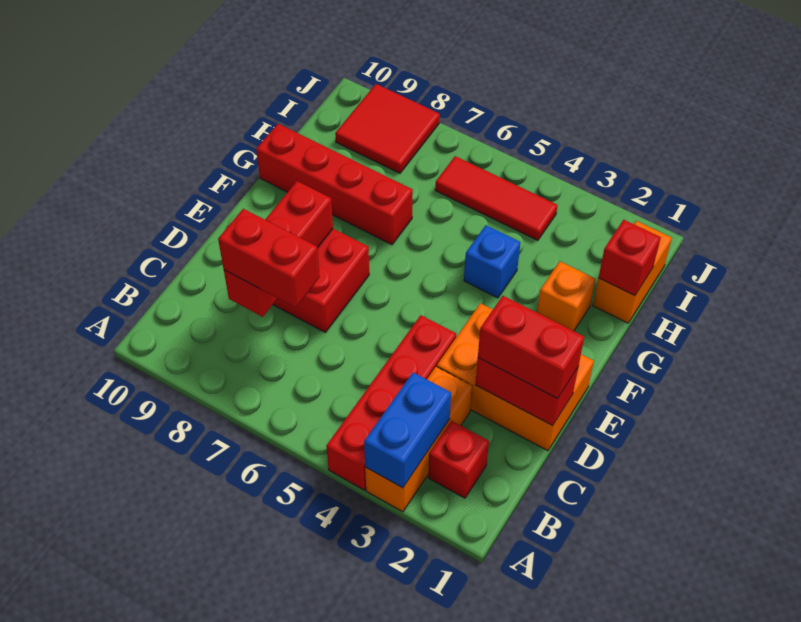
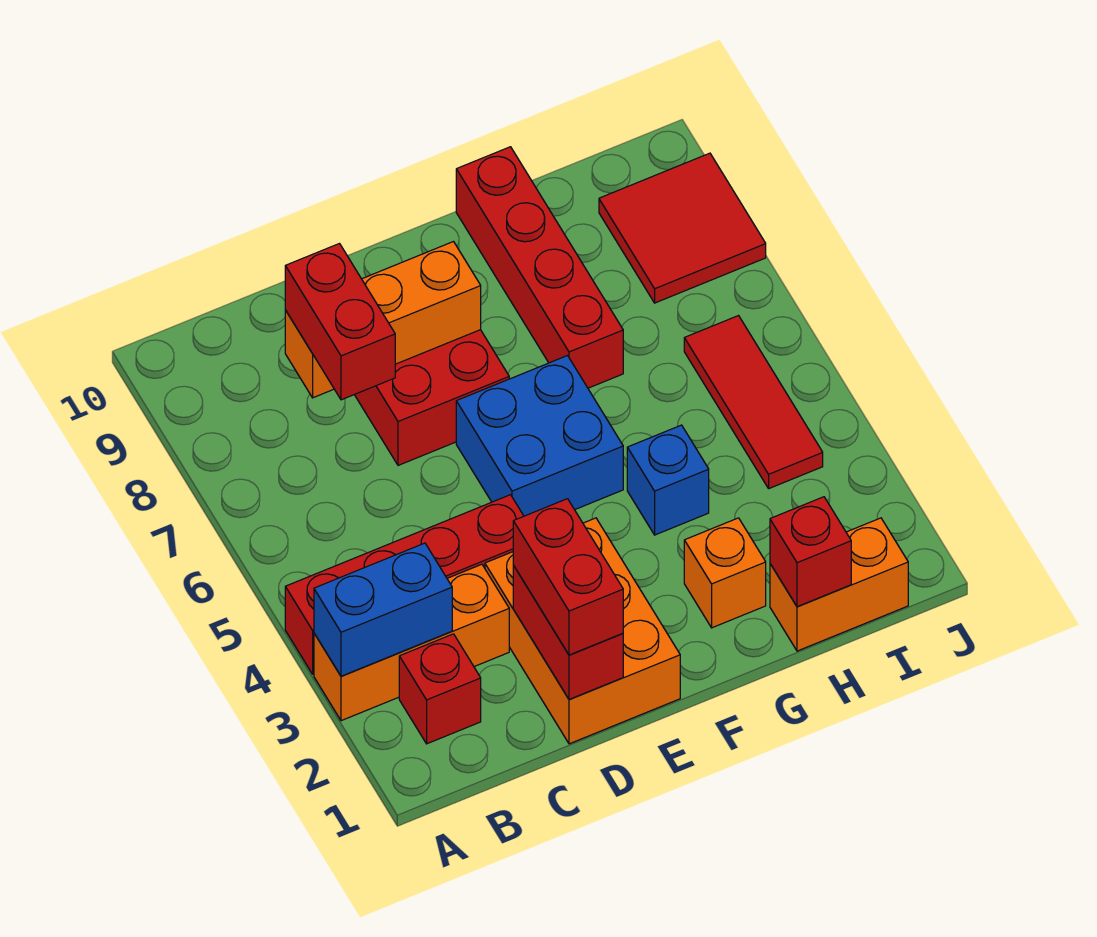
red 1x3 brick [224,181,333,317] -> orange 1x3 brick [285,242,481,398]
none -> blue 2x2 brick [456,356,623,516]

